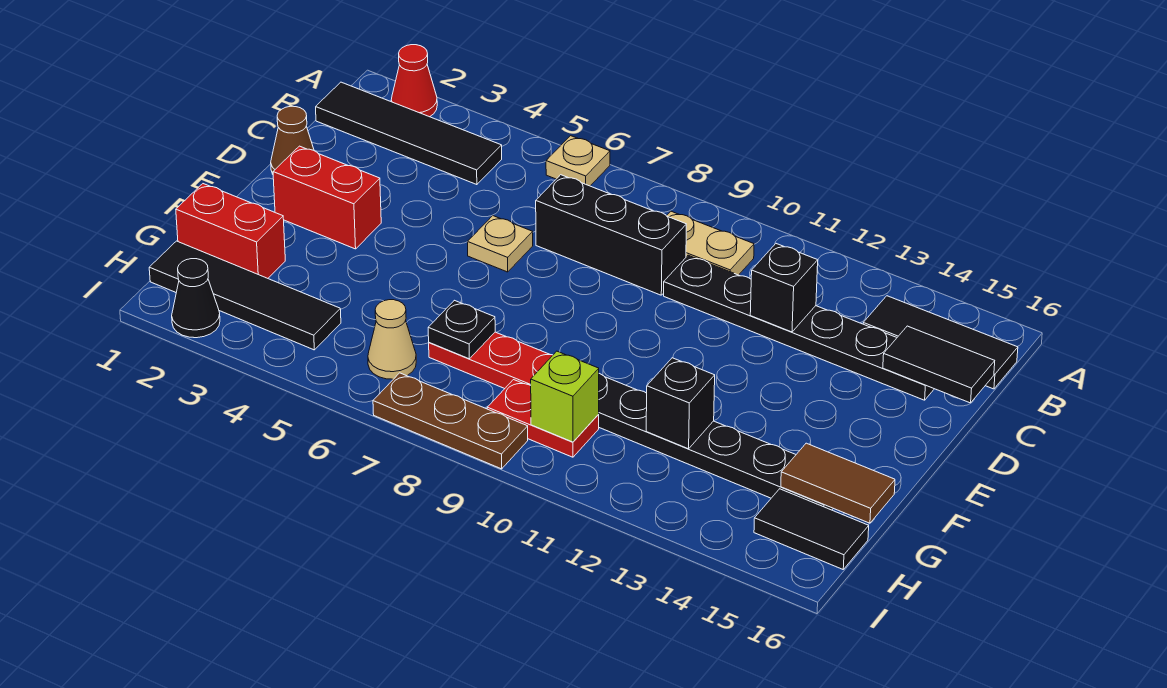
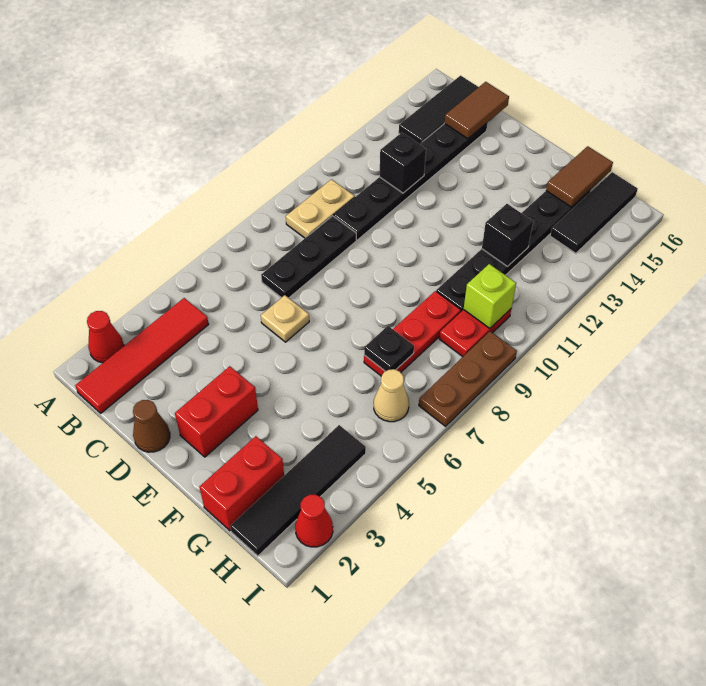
tan 1x1 plate [546,136,610,186] -> none
black 1x4 tile [316,82,502,185] -> red 1x4 tile [75,298,209,413]
black 1x3 brick [536,175,686,295] -> black 1x3 plate [261,216,356,298]
black 1x2 tile [883,326,995,403] -> brown 1x2 tile [445,82,509,139]
black 1x2 tile [754,489,869,569] -> black 1x3 tile [550,172,638,253]
black 1x1 cone [172,259,220,338] -> red 1x1 cone [295,495,333,547]

